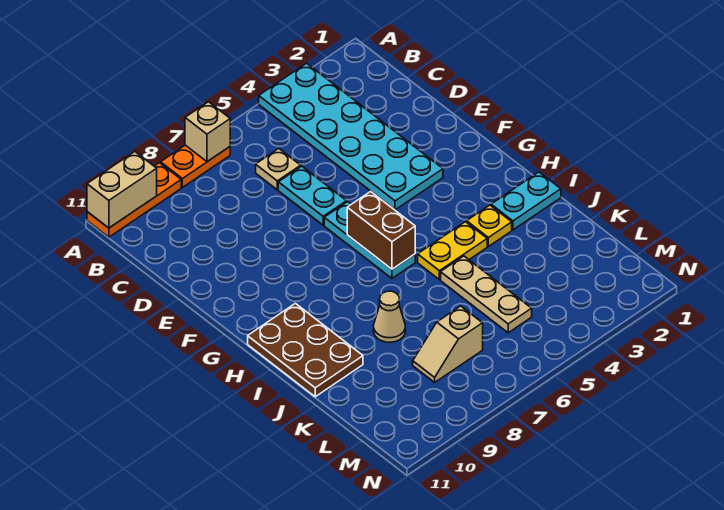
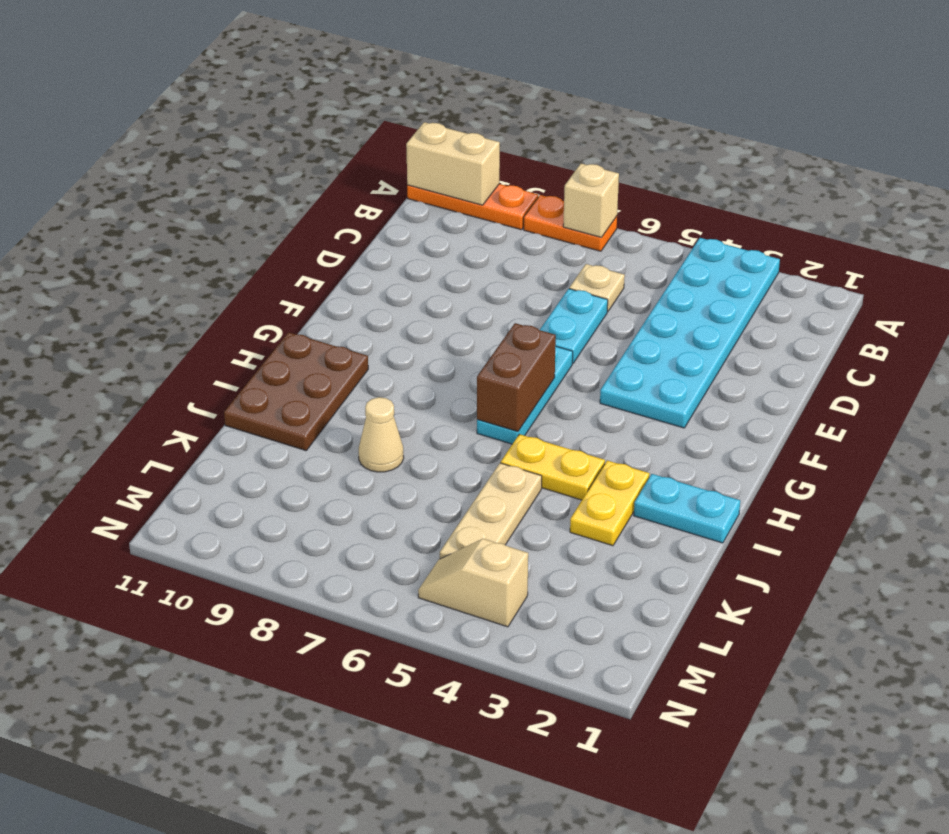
yellow 1x1 plate [467,205,512,246] -> yellow 1x2 plate [570,460,650,546]
tan 1x2 slope [413,306,483,382] -> tan 1x2 slope moved to [418,539,528,627]

